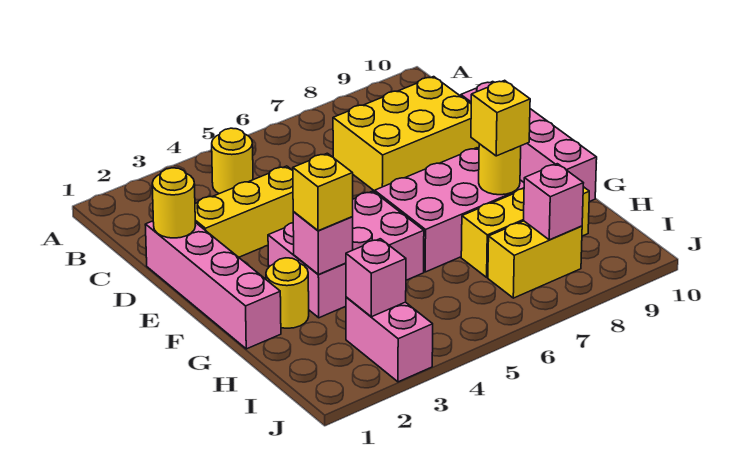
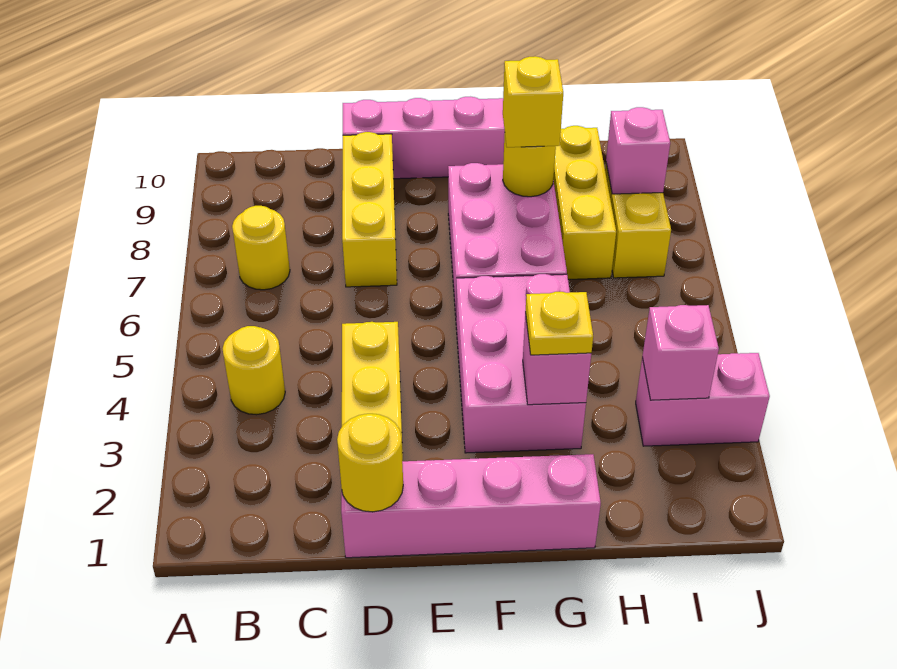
yellow 2x3 brick [333,77,479,191] -> yellow 1x3 brick [342,132,397,287]
yellow 1x1 round brick [266,258,309,328] -> yellow 1x1 round brick moved to [232,206,290,290]
yellow 1x1 brick [293,153,353,231] -> yellow 1x1 plate [526,292,593,355]

